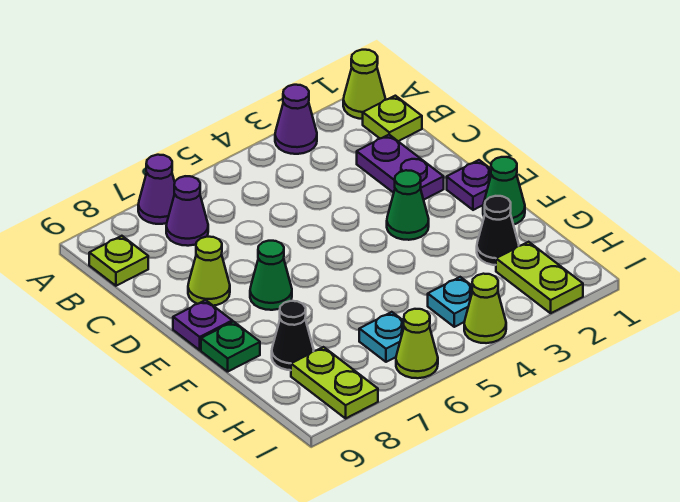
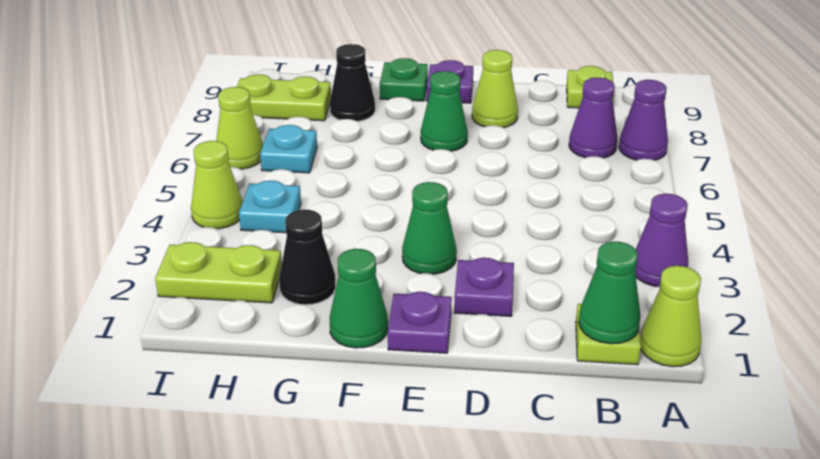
none -> green 1x1 cone [579,242,641,344]
purple 1x2 plate [357,135,444,200] -> purple 1x1 plate [454,258,514,316]

